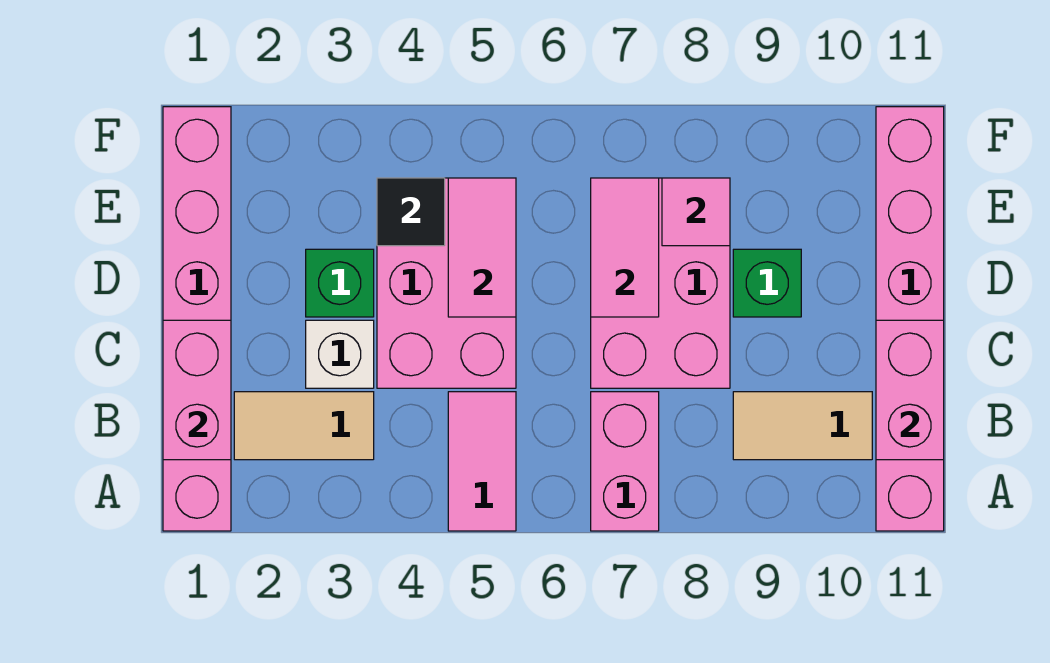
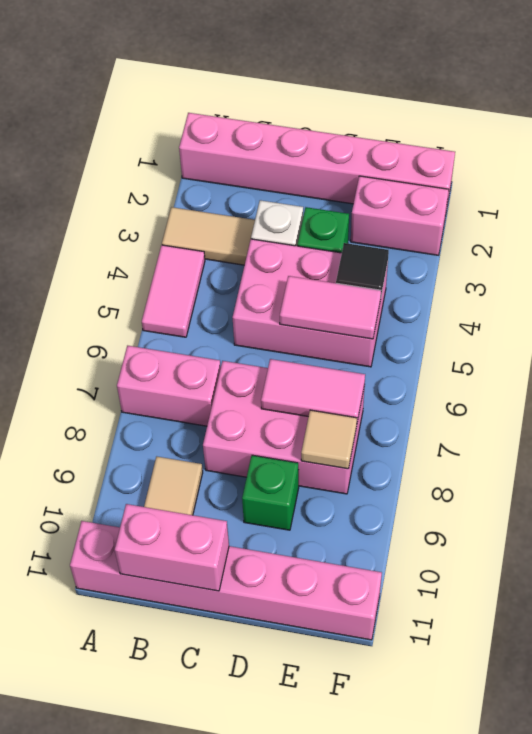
pink 1x2 tile [448,392,516,531] -> pink 1x2 tile turned to [142,245,205,337]
pink 1x2 brick [163,320,231,460] -> pink 1x2 brick moved to [351,176,449,255]
tan 1x2 tile [234,392,374,460] -> tan 1x2 tile turned to [162,207,255,265]
pink 1x1 tile [662,178,730,246] -> tan 1x1 tile [301,410,357,469]

